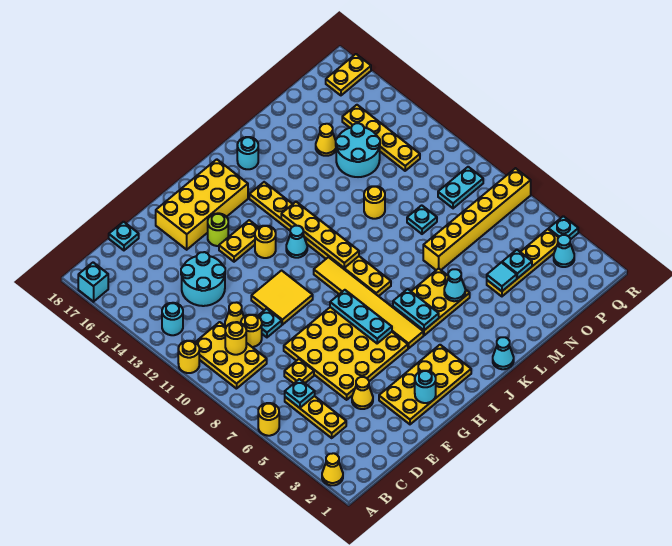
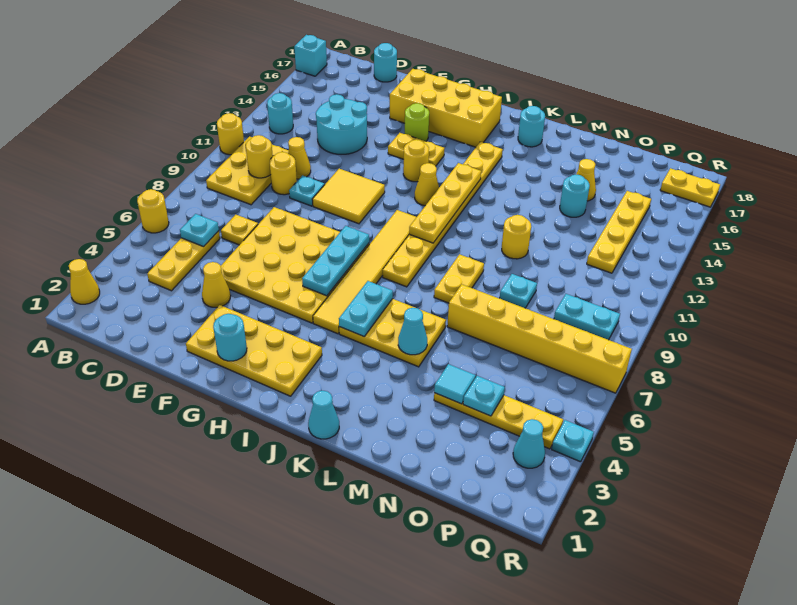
cyan 1x1 plate [109,222,139,250] -> cyan 1x1 round brick [374,43,397,82]
cyan 1x1 cone [286,226,307,258] -> yellow 1x1 cone [415,163,439,206]
none -> yellow 1x2 plate [434,254,484,303]
cyan 2x2 round brick [336,123,380,177] -> cyan 1x1 round brick [560,175,590,217]

